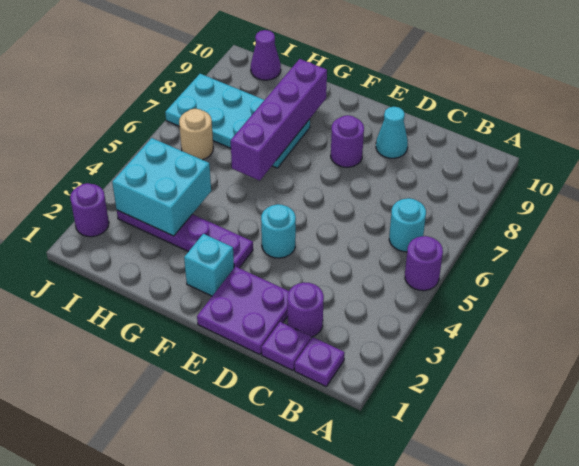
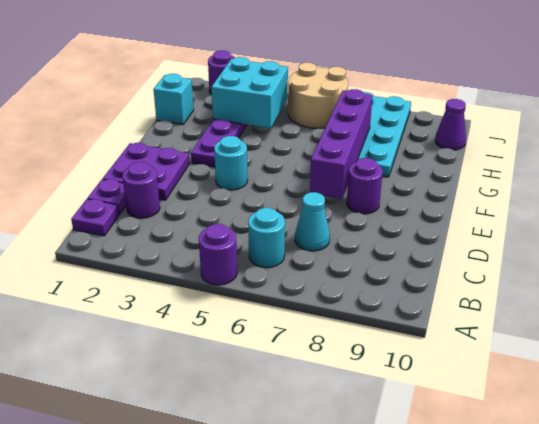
cyan 1x1 cone [376,107,408,158] -> cyan 1x1 cone moved to [295,192,330,251]
cyan 1x1 brick [184,234,234,296] -> cyan 1x1 brick moved to [154,74,194,125]
purple 1x4 brick [231,59,327,181] -> purple 1x4 brick turned to [310,89,373,199]
tan 1x1 round brick [179,109,213,160] -> tan 2x2 round brick [288,62,348,129]

